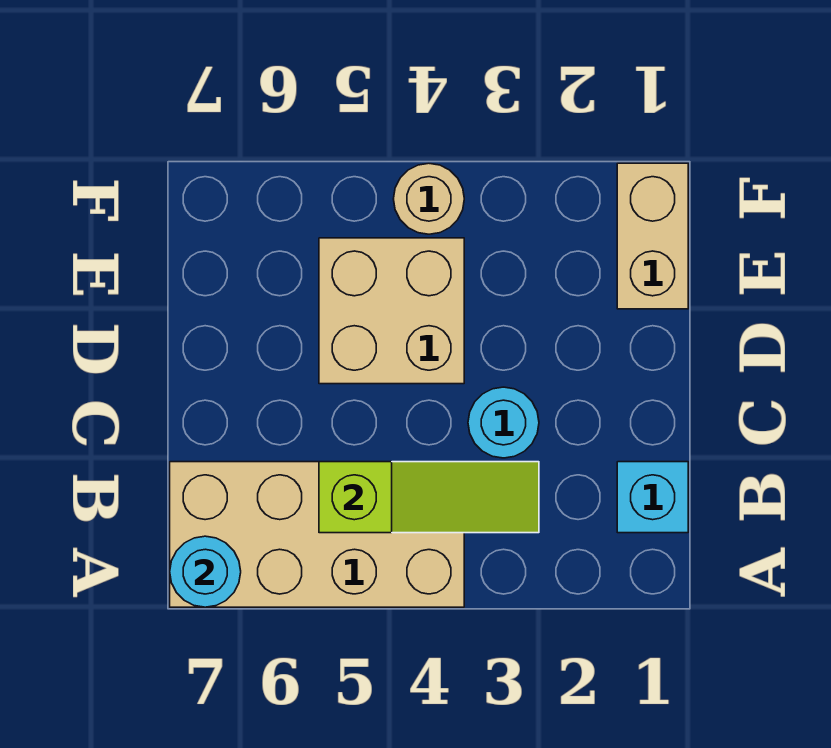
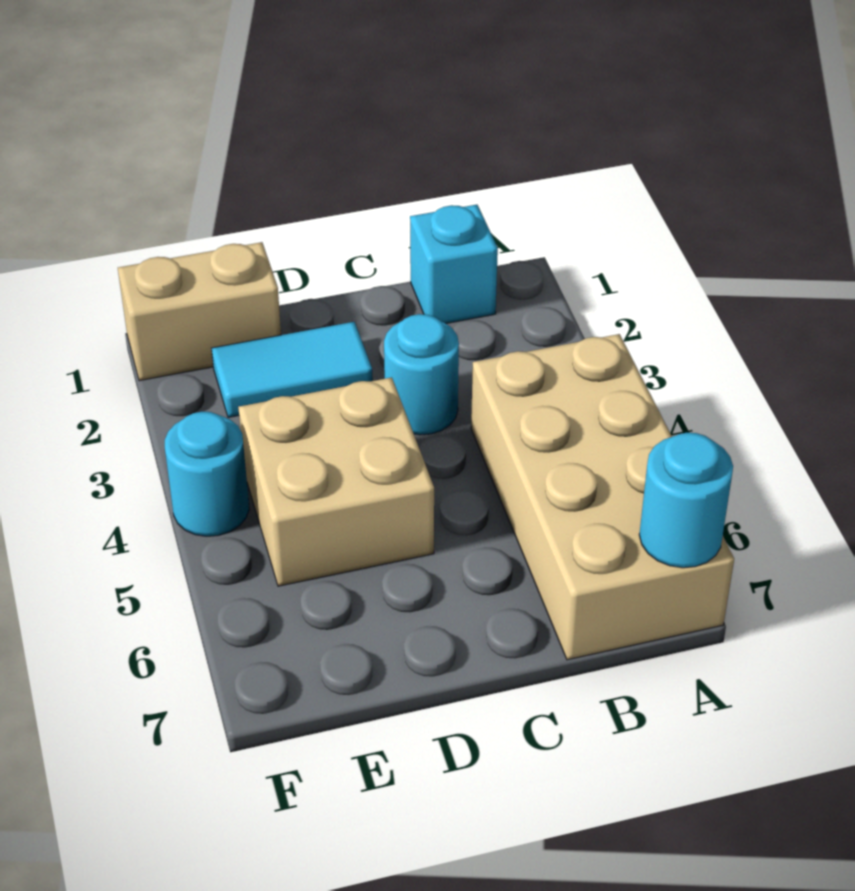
lime 1x3 slope [319,462,539,533] -> none
none -> cyan 1x2 tile [212,322,373,417]
tan 1x1 round brick [394,163,464,234] -> cyan 1x1 round brick [165,412,249,536]

